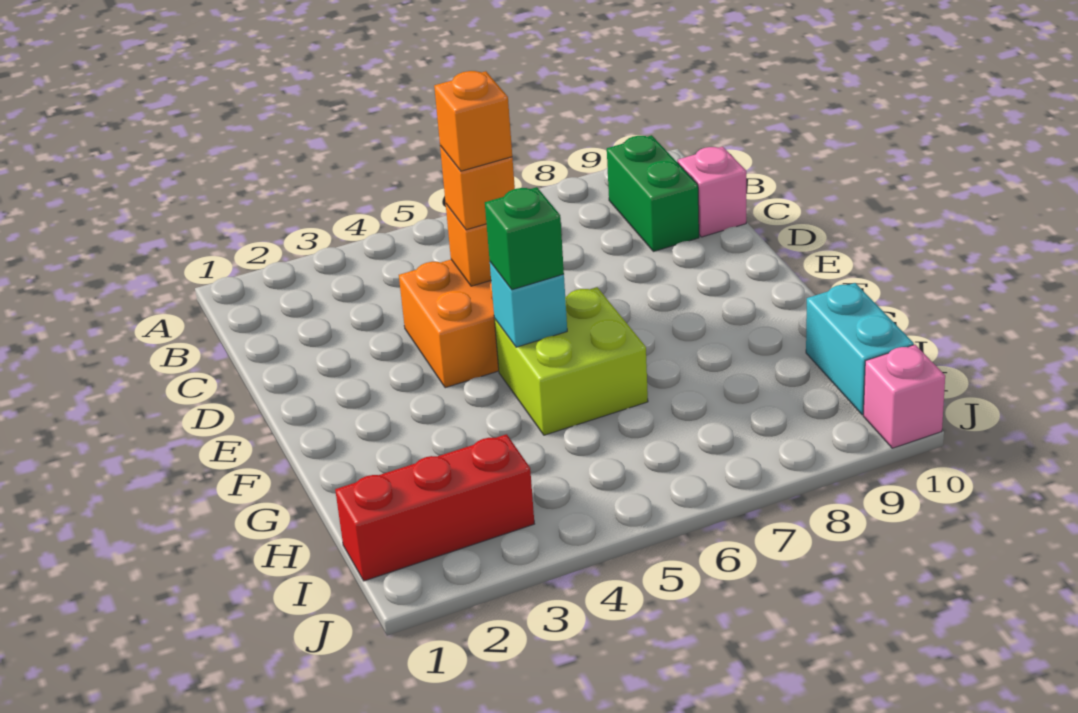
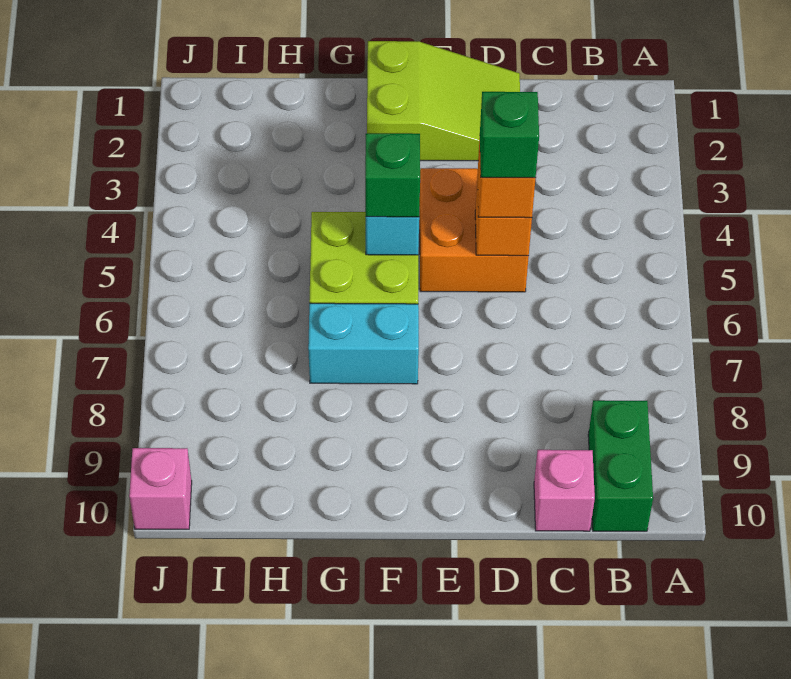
green 1x2 brick [607,135,699,252] -> green 1x2 brick turned to [588,400,653,531]
none -> lime 2x3 slope [367,41,520,161]
orange 1x1 brick [434,71,512,171] -> green 1x1 brick [480,92,539,178]
cyan 1x2 brick [806,283,914,415] -> cyan 1x2 brick moved to [308,303,419,384]
red 1x3 brick [335,434,534,581] -> none

